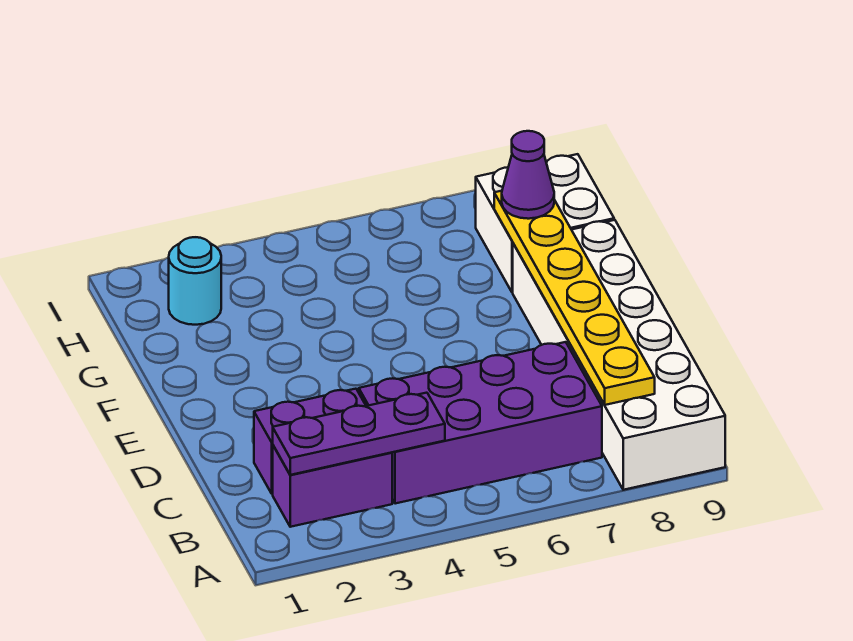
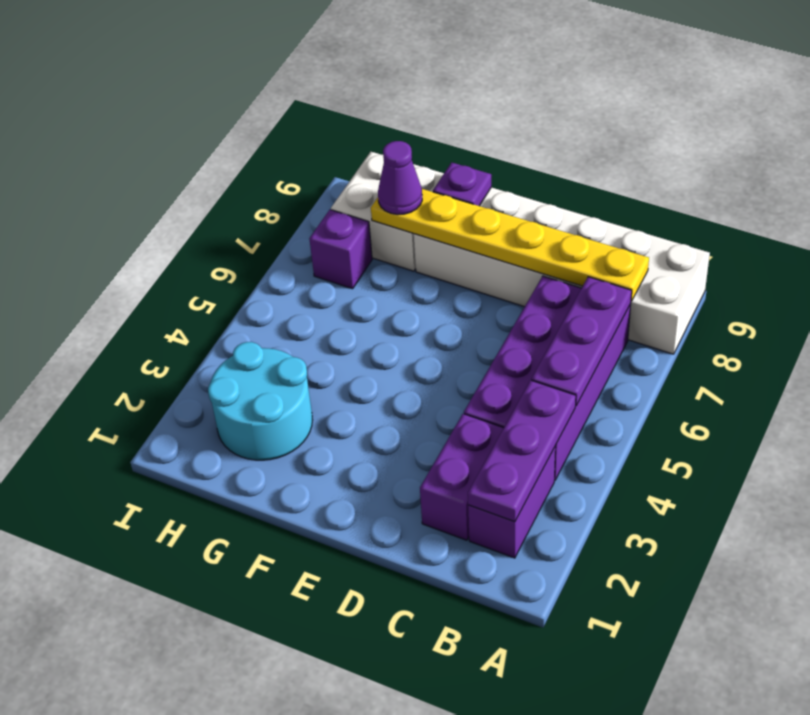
none -> purple 1x3 plate [531,277,632,406]
none -> purple 1x1 plate [433,162,491,206]
cyan 1x1 round brick [169,237,221,325] -> cyan 2x2 round brick [208,342,312,460]
none -> purple 1x1 brick [309,210,372,289]

